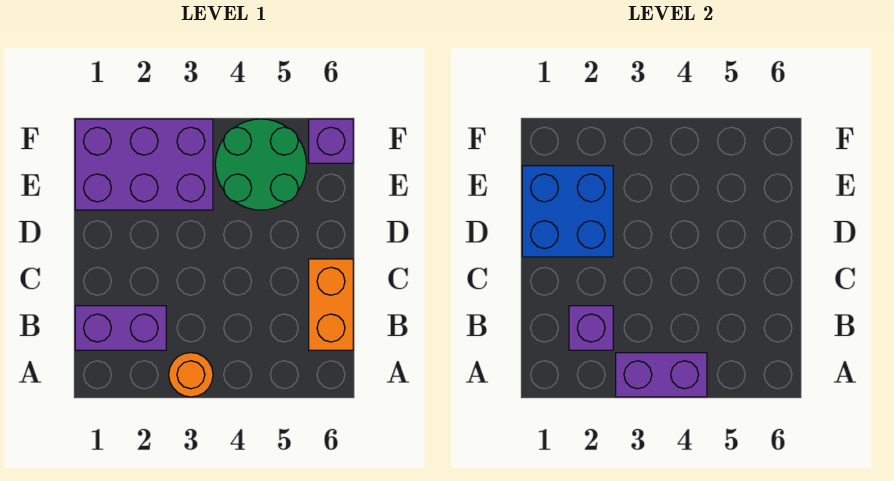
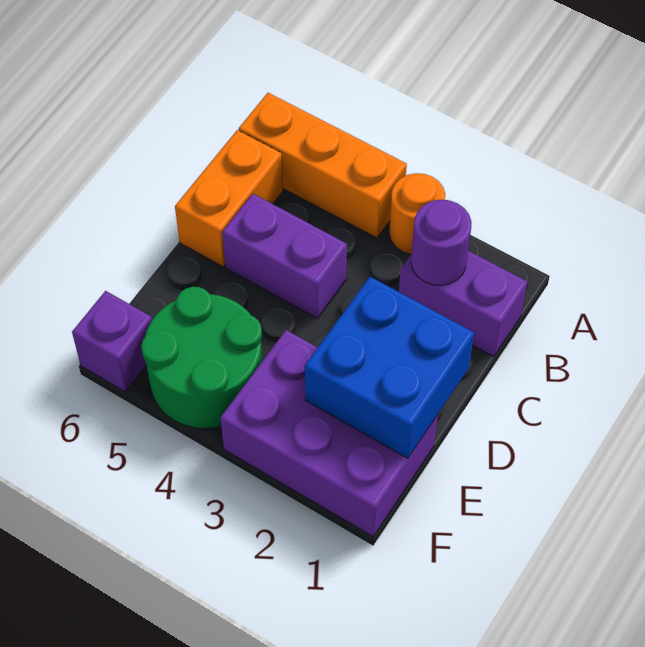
purple 1x2 brick [616,353,707,397] -> purple 1x2 brick moved to [222,194,347,318]
none -> orange 1x3 brick [239,93,407,238]
purple 1x1 brick [569,306,613,350] -> purple 1x1 round brick [411,200,472,285]

